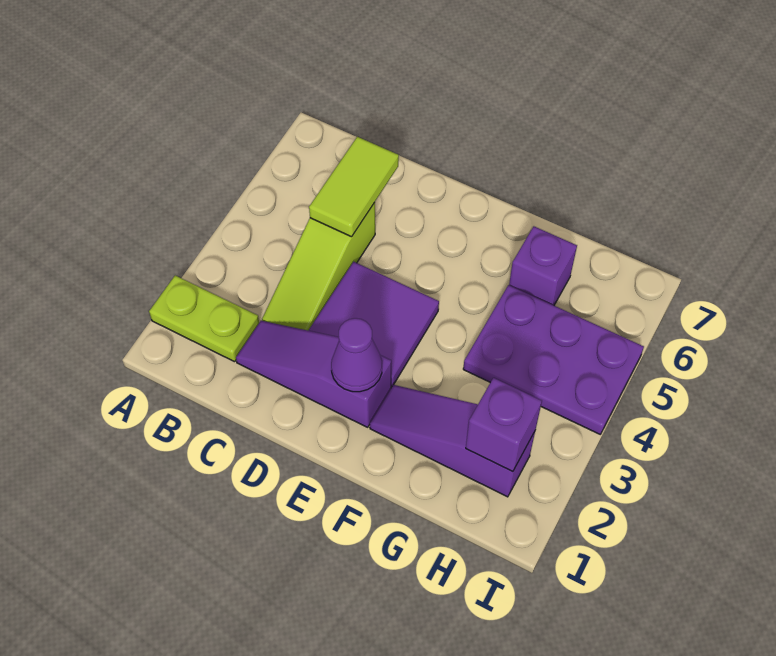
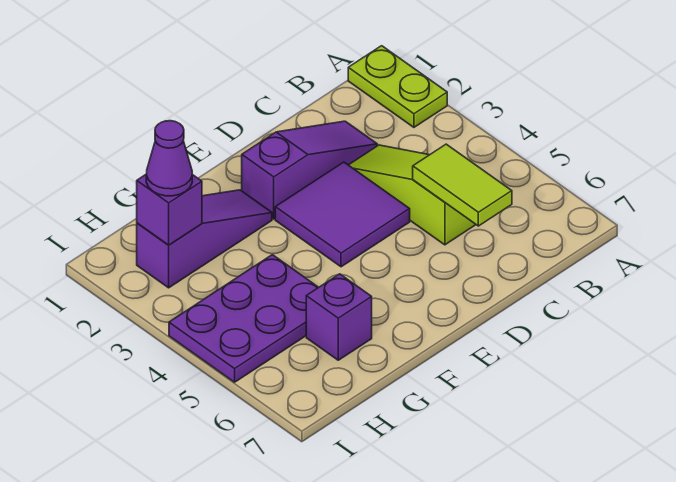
lime 1x2 plate [149,275,259,362] -> lime 1x2 plate turned to [348,46,447,127]
purple 1x1 cone [331,318,382,392] -> purple 1x1 cone moved to [146,121,192,196]

